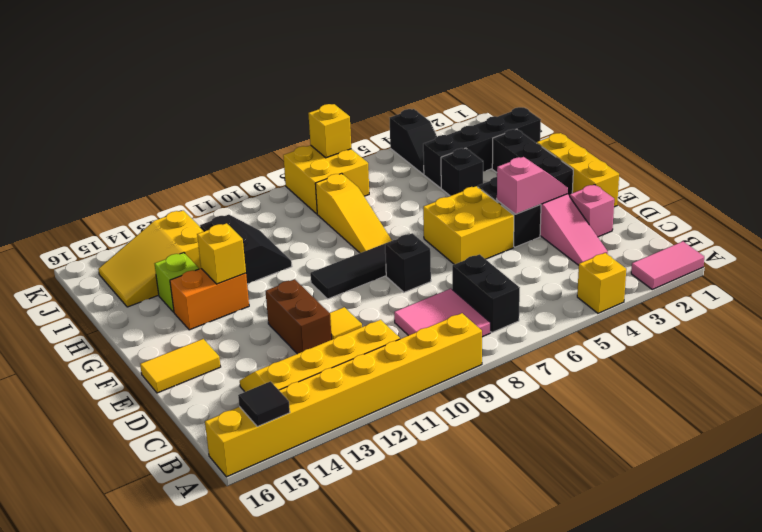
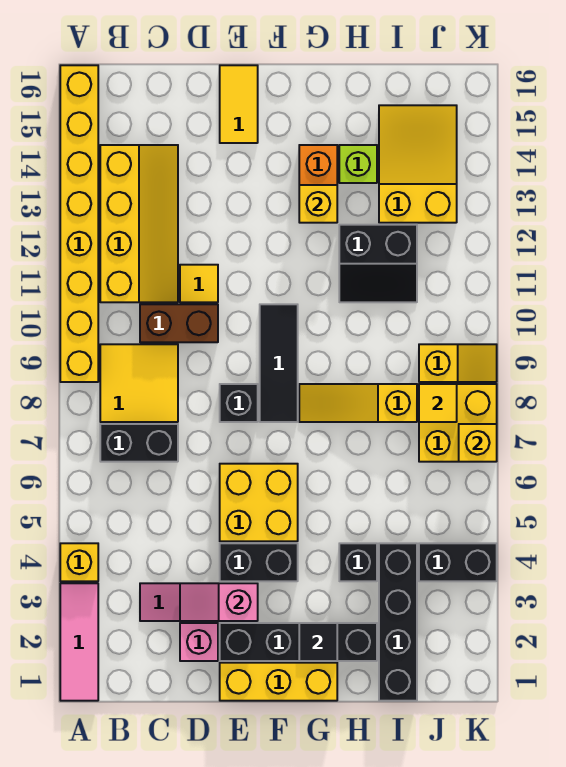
pink 1x2 tile [631,242,704,289] -> pink 1x3 tile [60,583,98,701]
black 1x1 tile [238,381,290,426] -> black 1x1 tile moved to [299,623,337,661]
pink 2x2 tile [394,289,490,337] -> yellow 2x2 tile [100,344,178,422]
brown 1x2 brick [266,279,332,354] -> brown 1x2 brick moved to [140,304,218,342]
pink 1x2 slope [497,157,568,214] -> pink 1x2 slope turned to [180,583,258,621]
black 1x3 brick [492,129,573,196] -> black 1x4 brick [220,623,377,661]
black 1x2 slope [390,109,437,174] -> black 1x2 brick [419,543,497,581]
none -> yellow 1x1 tile [419,384,457,422]
none -> yellow 1x2 slope [419,344,497,382]

